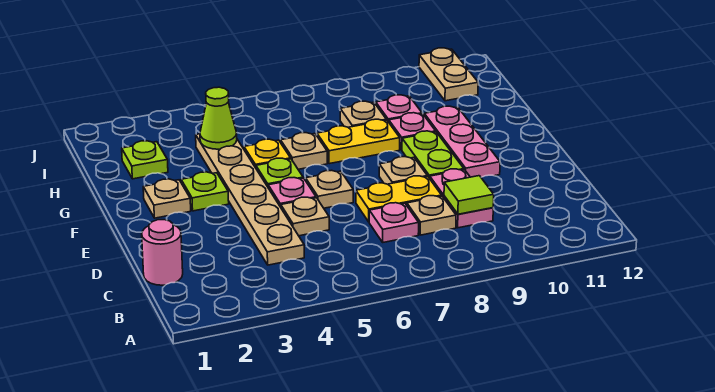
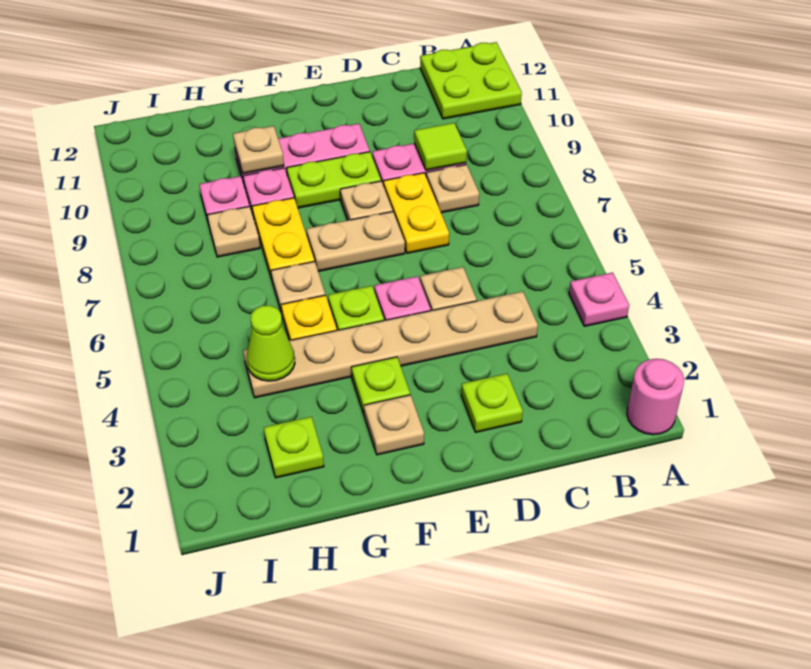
none -> lime 2x2 plate [420,42,522,119]
pink 1x1 round brick [142,220,183,285] -> pink 1x1 round brick moved to [627,359,684,435]
pink 1x1 plate [369,203,419,242] -> pink 1x1 plate moved to [569,273,629,326]
none -> lime 1x1 plate [461,374,523,432]
tan 1x1 plate [306,170,353,208] -> tan 1x1 plate moved to [233,126,284,174]
tan 1x2 plate [419,48,478,101] -> tan 1x2 plate moved to [307,212,405,271]

